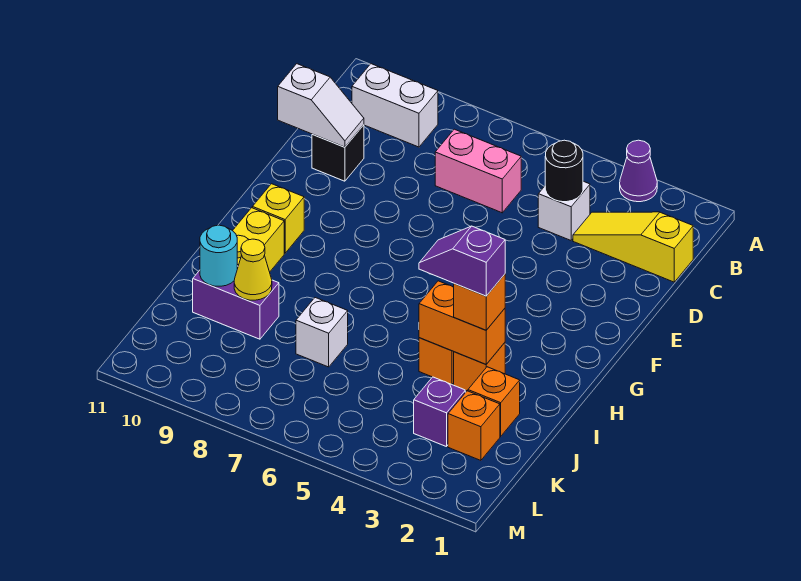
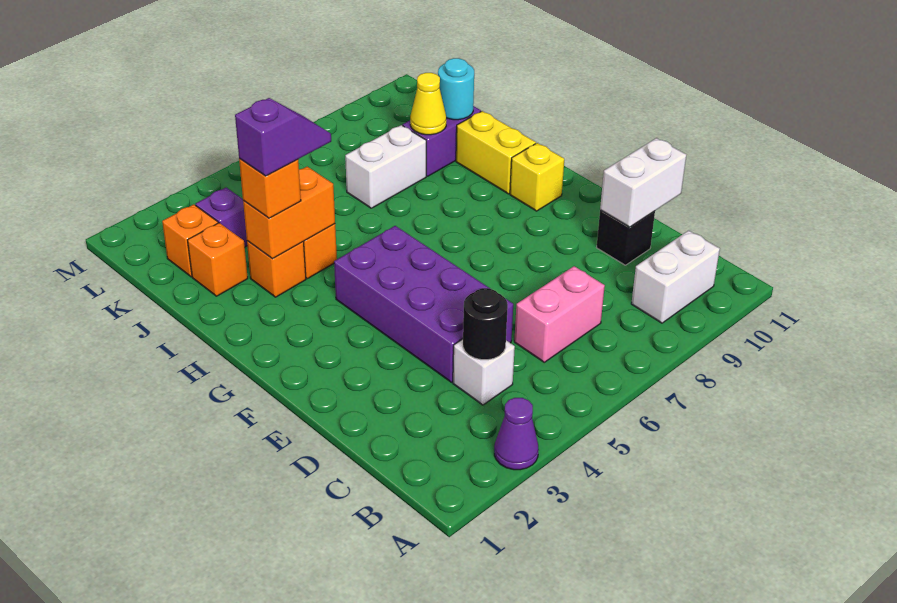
yellow 1x3 slope [573,212,693,282] -> none
none -> purple 2x4 brick [334,226,513,382]
white 1x2 slope [278,64,364,147] -> white 1x2 brick [600,138,686,227]
white 1x1 brick [296,298,348,367] -> white 1x2 brick [345,125,426,208]

